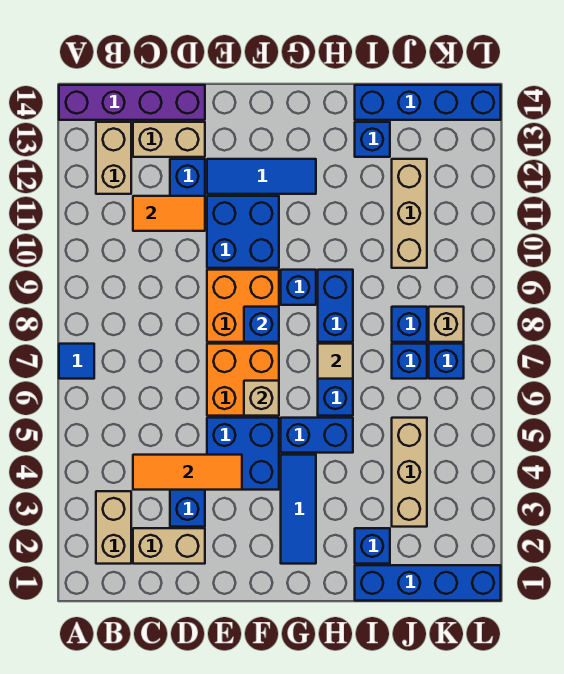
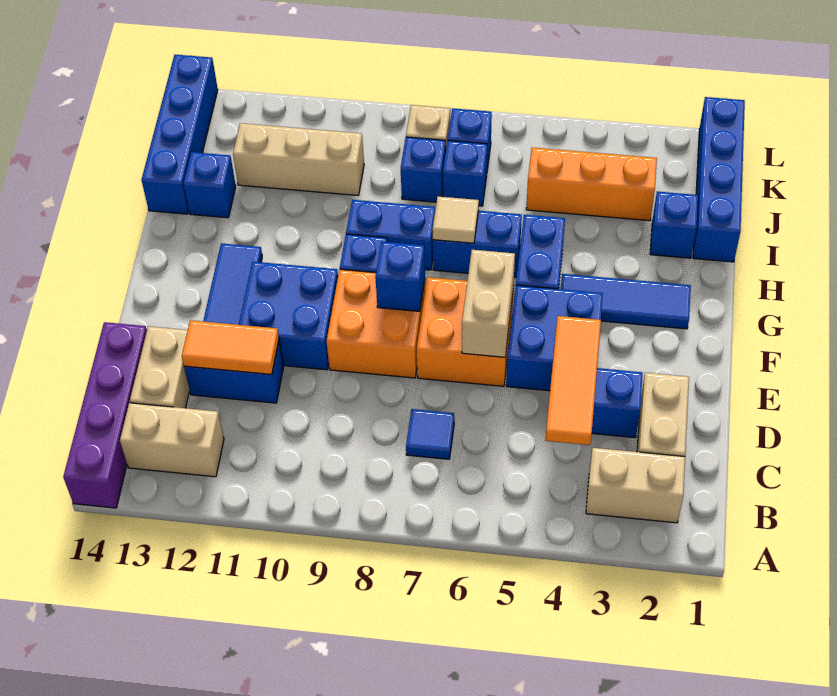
blue 1x1 tile [59,344,94,379] -> blue 1x1 tile moved to [406,409,454,459]
orange 1x2 tile [133,196,205,231] -> orange 1x2 tile turned to [182,320,279,374]
tan 1x1 brick [244,381,279,416] -> tan 1x2 brick [462,250,515,357]
tan 1x3 brick [392,418,427,527] -> orange 1x3 brick [526,148,657,221]

